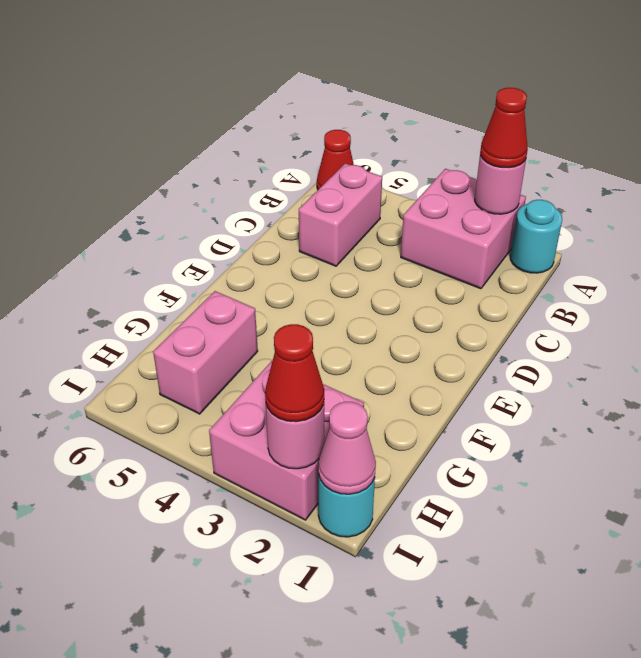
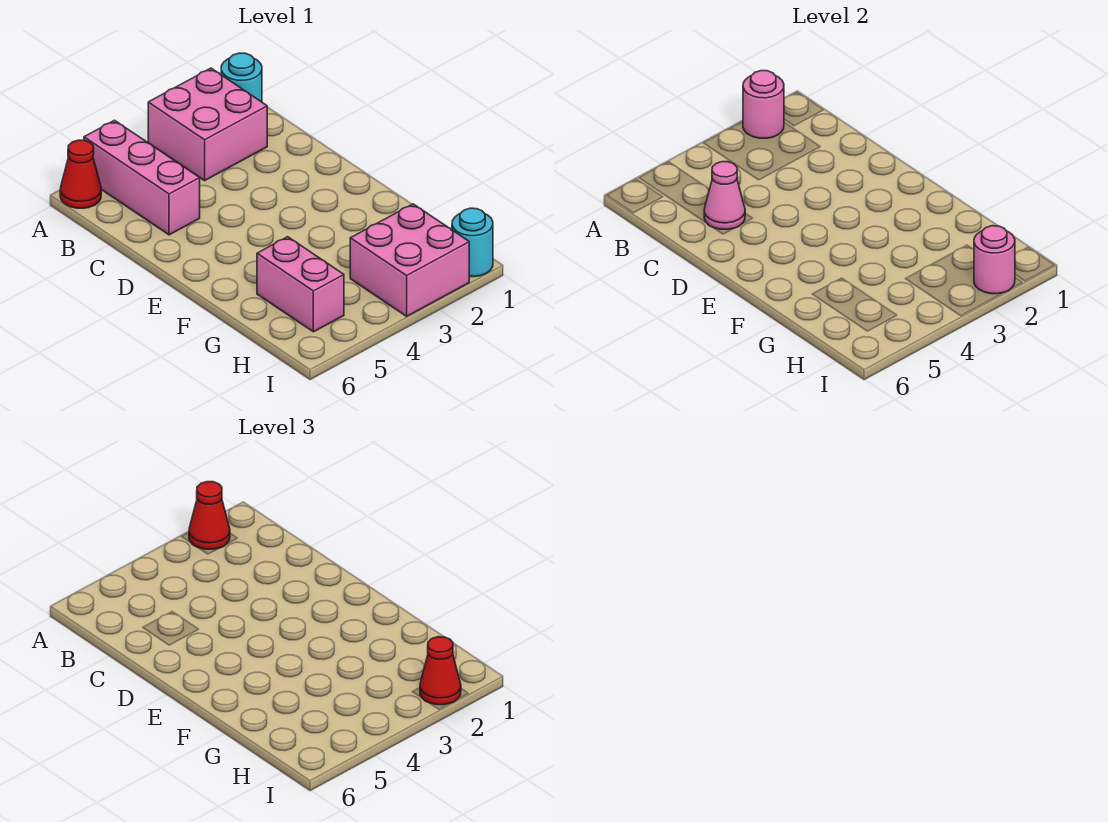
pink 1x2 brick [299,163,382,266] -> pink 1x3 brick [84,120,200,235]
pink 1x1 cone [318,402,376,494] -> pink 1x1 cone moved to [704,162,745,230]

